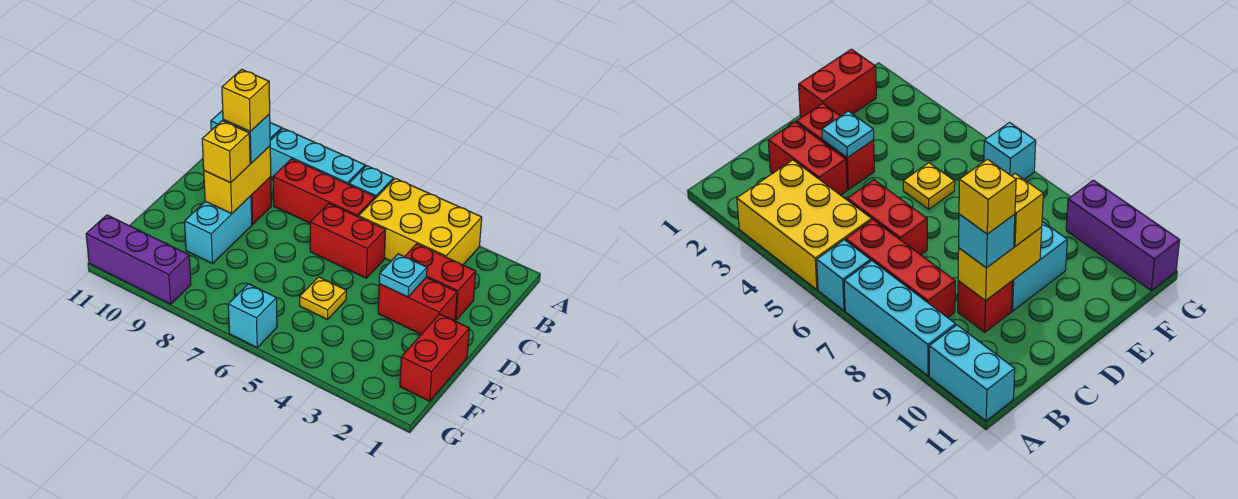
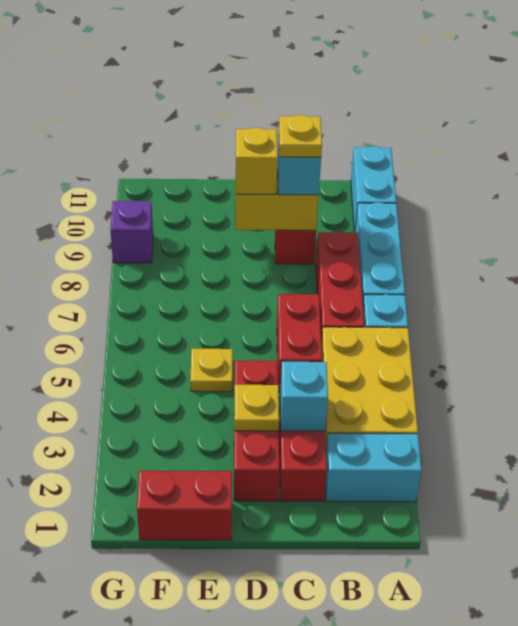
yellow 1x1 brick [222,69,270,131] -> yellow 1x1 plate [279,115,322,157]
red 1x2 brick [378,277,457,334] -> red 1x3 brick [234,361,279,501]
cyan 1x1 plate [379,254,427,297] -> yellow 1x1 plate [234,385,279,431]
cyan 1x2 brick [184,196,252,264] -> cyan 1x2 brick moved to [326,433,421,502]
cyan 1x1 brick [228,284,277,348] -> cyan 1x1 brick moved to [280,362,328,431]
purple 1x3 brick [86,215,191,304] -> purple 1x1 brick [110,200,153,263]

